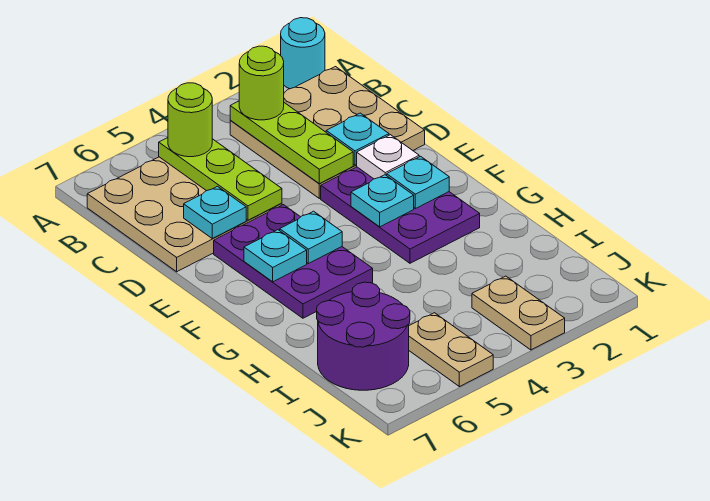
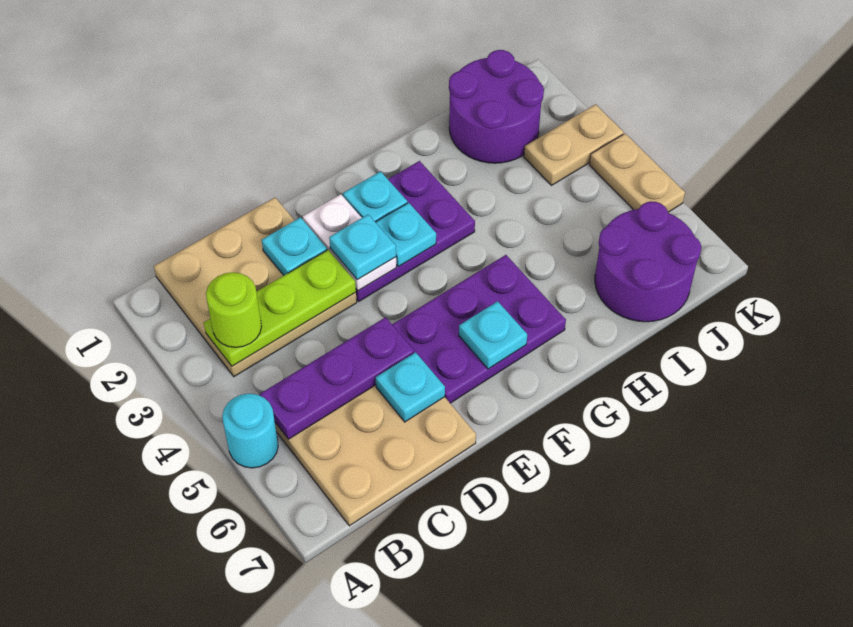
cyan 1x1 round brick [281,18,325,89] -> cyan 1x1 round brick moved to [222,394,278,468]
lime 1x3 plate [159,138,282,220] -> purple 1x3 plate [260,317,414,439]
lime 1x1 round brick [168,83,212,157] -> none
white 1x1 plate [357,135,419,179] -> white 1x2 plate [303,194,396,291]
cyan 1x1 plate [280,211,342,264] -> cyan 1x1 plate moved to [329,214,396,280]
none -> purple 2x2 round brick [449,50,544,163]
tan 1x2 plate [409,313,493,387] -> tan 1x2 plate turned to [589,134,685,212]

